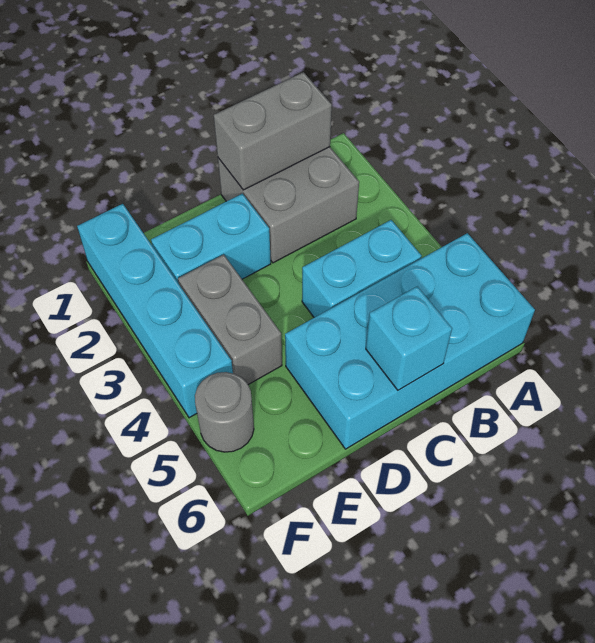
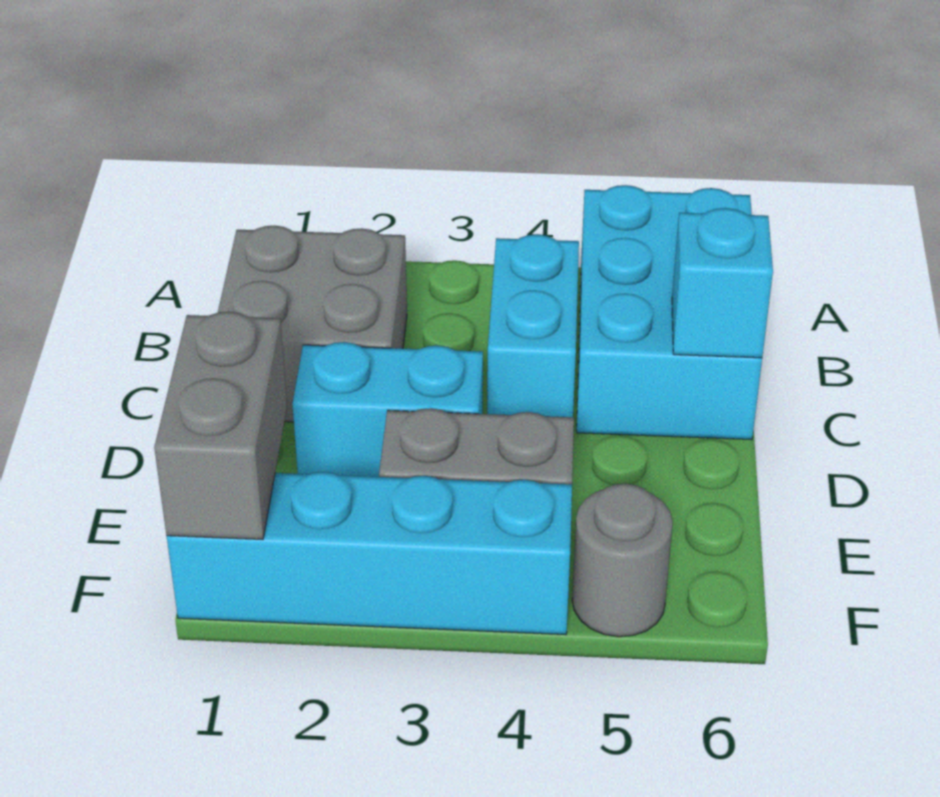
cyan 2x4 brick [285,233,535,449] -> cyan 2x3 brick [577,185,762,440]
grey 1x2 brick [213,72,332,190] -> grey 1x2 brick moved to [154,312,287,540]
cyan 1x2 brick [151,194,271,284] -> cyan 1x2 brick turned to [292,342,483,477]

